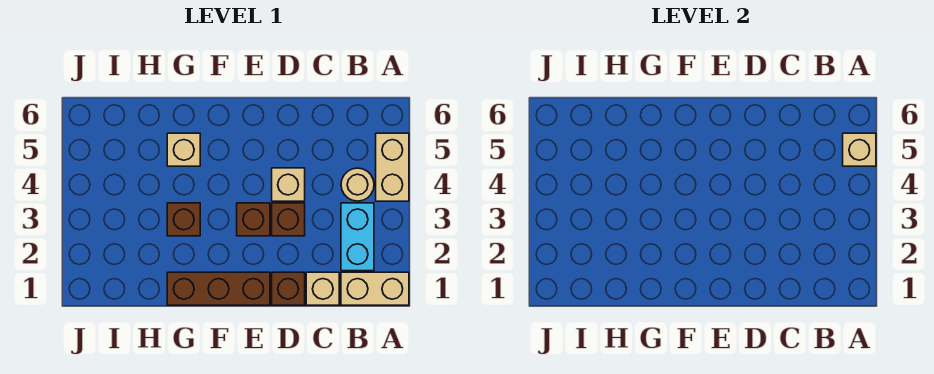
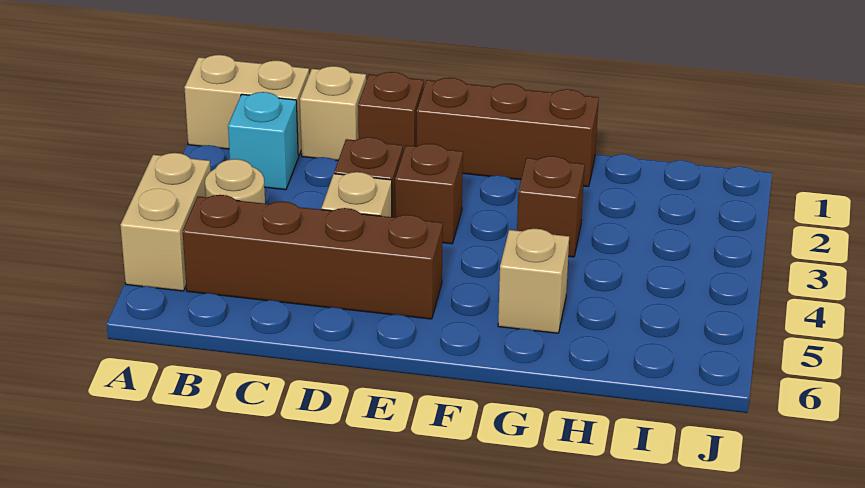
tan 1x1 brick [843,133,876,166] -> none
cyan 1x2 brick [341,203,374,271] -> cyan 1x1 brick [228,92,298,190]
none -> brown 1x4 brick [183,195,443,319]

